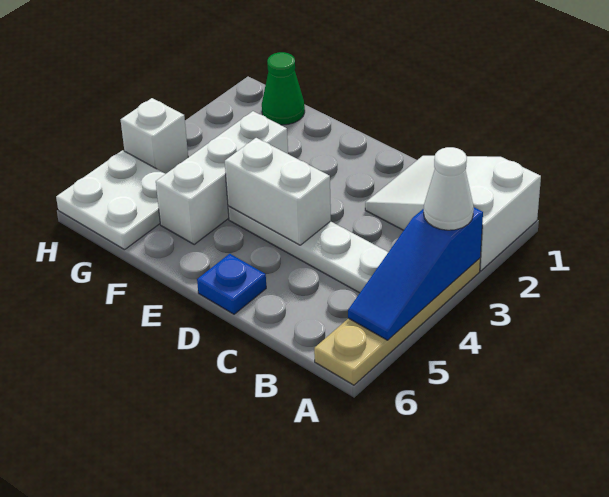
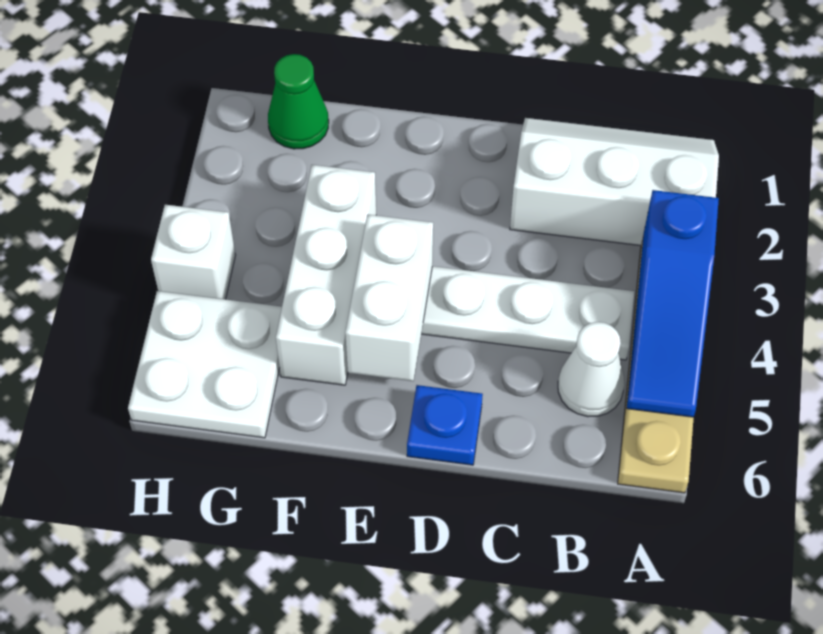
white 2x3 slope [365,156,541,271] -> white 2x3 slope turned to [510,118,719,246]
white 1x1 cone [424,147,474,230] -> white 1x1 cone moved to [558,322,625,417]
white 1x2 brick [225,138,331,245] -> white 1x2 brick turned to [345,214,433,381]

